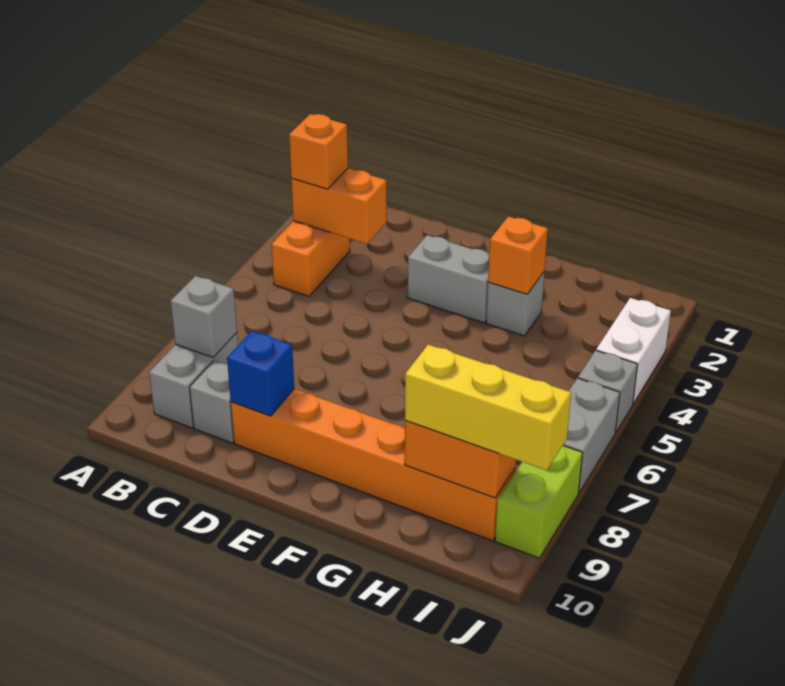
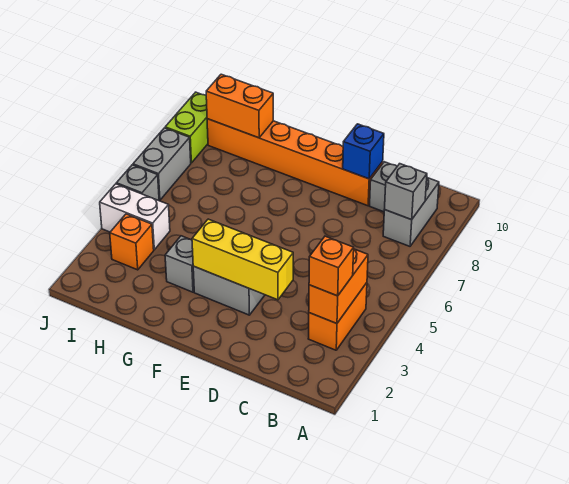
orange 1x2 brick [291,169,387,244] -> orange 1x2 brick turned to [309,249,368,324]
orange 1x1 brick [488,216,548,294] -> orange 1x1 brick moved to [110,214,154,270]
yellow 1x3 brick [405,345,571,470] -> yellow 1x3 brick moved to [192,219,293,300]
white 1x2 brick [596,298,671,404] -> white 1x2 brick turned to [100,184,170,250]

